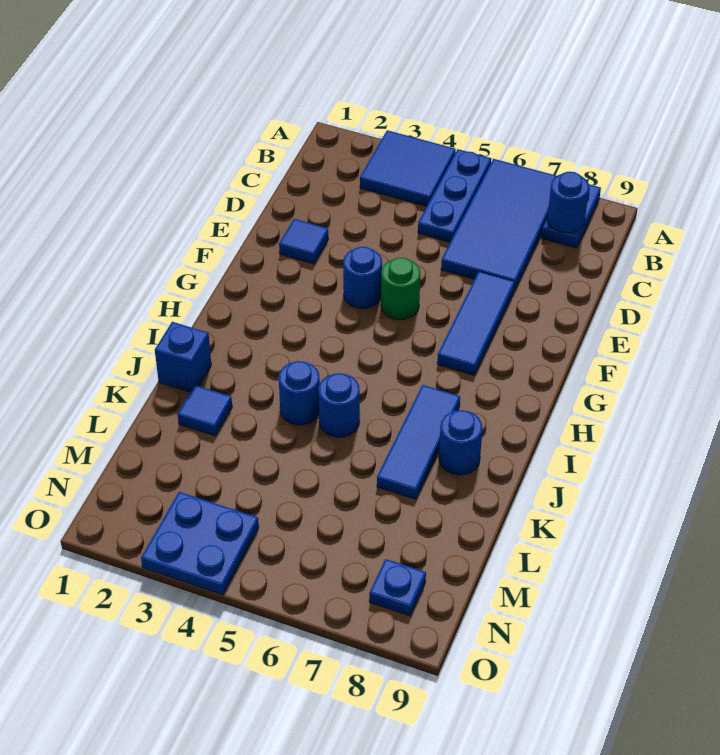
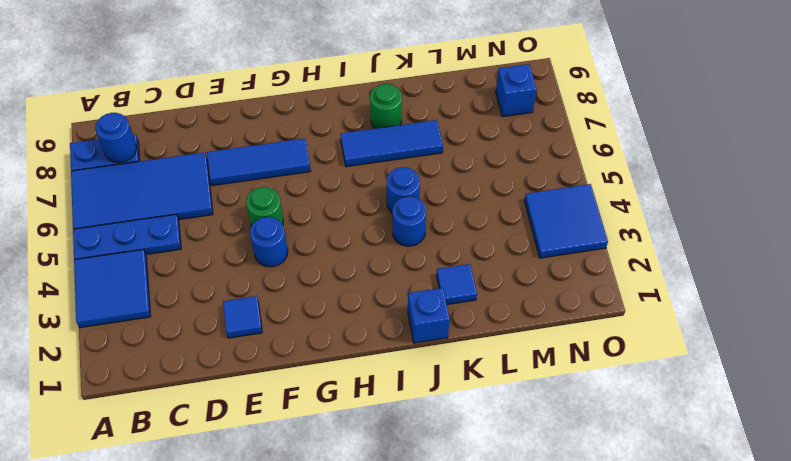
blue 1x1 round brick [439,410,482,475] -> green 1x1 round brick [370,84,402,128]
blue 2x2 plate [141,492,259,595] -> blue 2x2 tile [524,184,608,258]
blue 1x1 plate [369,559,426,616] -> blue 1x1 brick [496,64,537,117]

